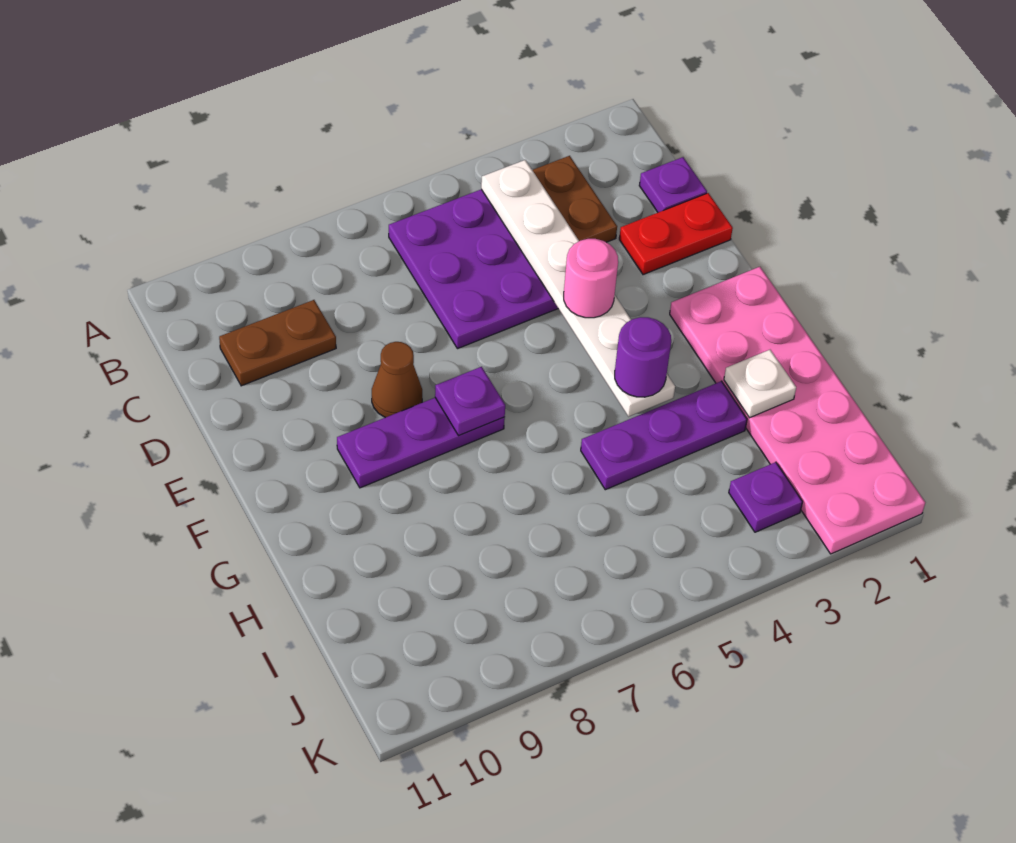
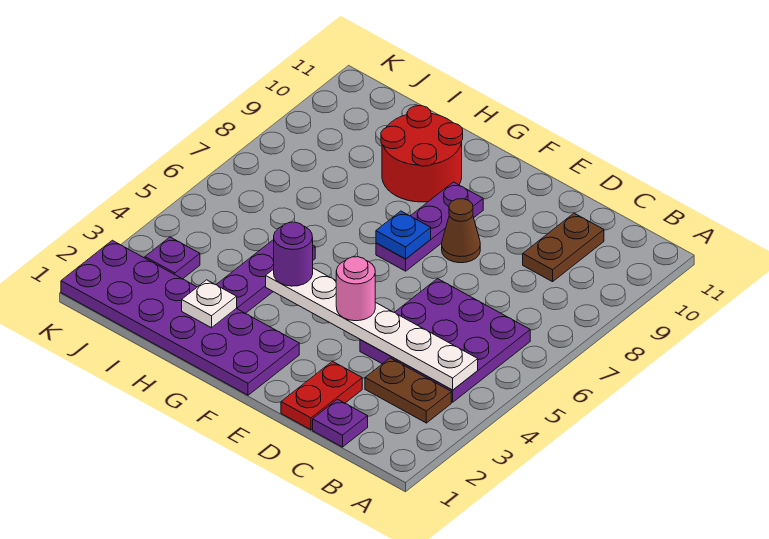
pink 2x6 plate [670,267,925,554] -> purple 2x6 plate [61,240,299,395]
purple 1x1 plate [435,367,505,436] -> blue 1x1 plate [376,211,431,259]
none -> red 2x2 round brick [381,106,463,202]

